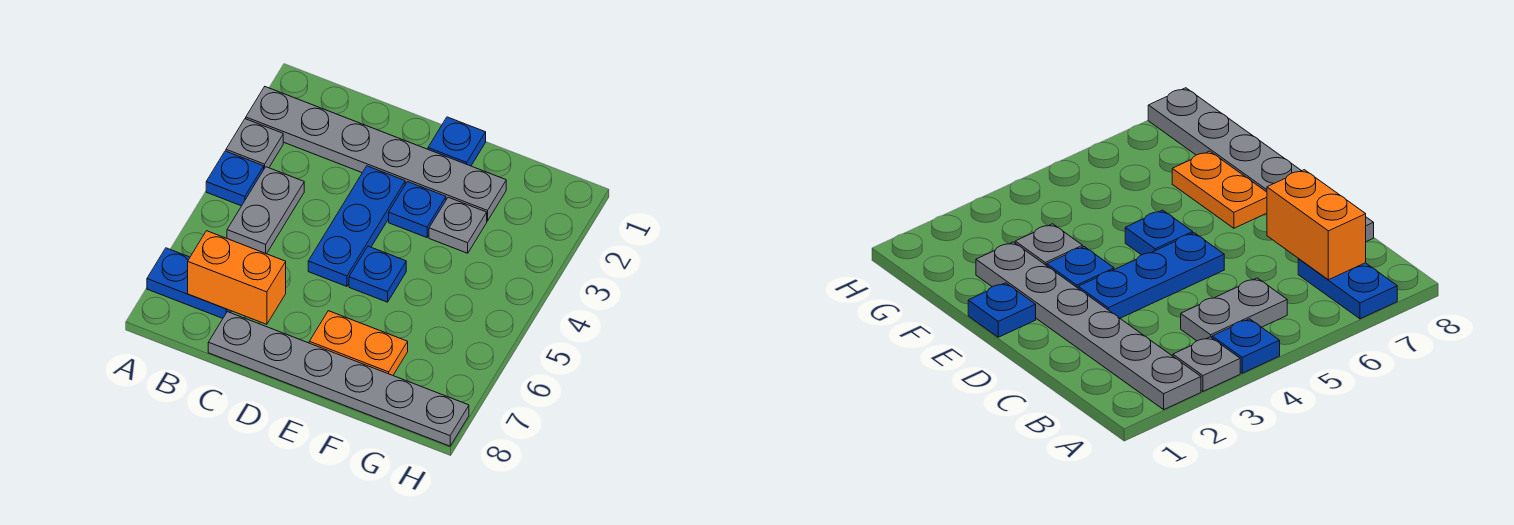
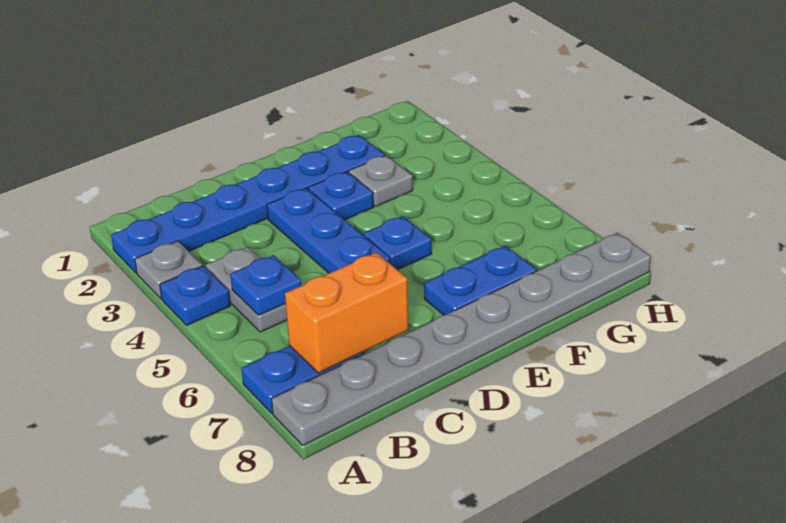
grey 1x6 plate [246,87,506,221] -> blue 1x6 plate [111,135,385,273]
grey 1x6 plate [208,312,469,446] -> grey 1x8 plate [271,233,651,445]
blue 1x1 plate [428,117,486,166] -> blue 1x1 plate moved to [230,255,301,315]
orange 1x2 plate [309,311,408,375] -> blue 1x2 plate [424,246,537,315]

